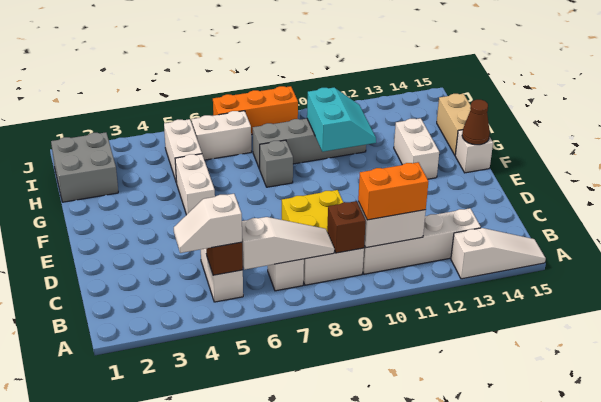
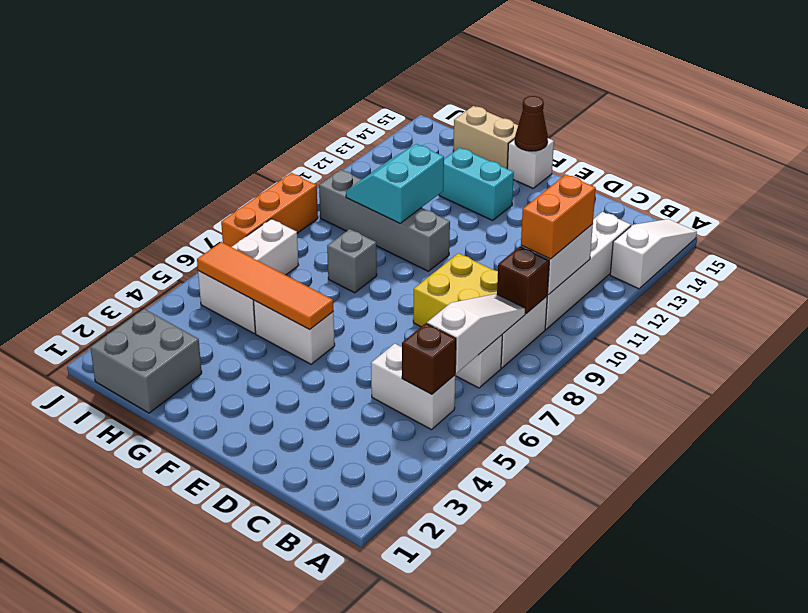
white 1x2 slope [174,194,242,253] -> none
none -> orange 1x4 tile [197,242,334,329]
white 1x2 brick [394,118,439,179] -> cyan 1x2 brick [439,148,514,220]
cyan 2x2 slope [307,88,376,152] -> cyan 2x2 slope turned to [346,144,444,223]
grey 1x4 brick [253,119,366,169] -> grey 1x4 brick turned to [319,170,450,271]

